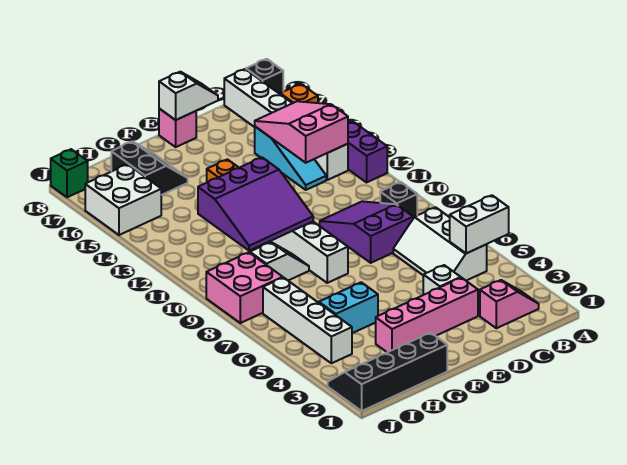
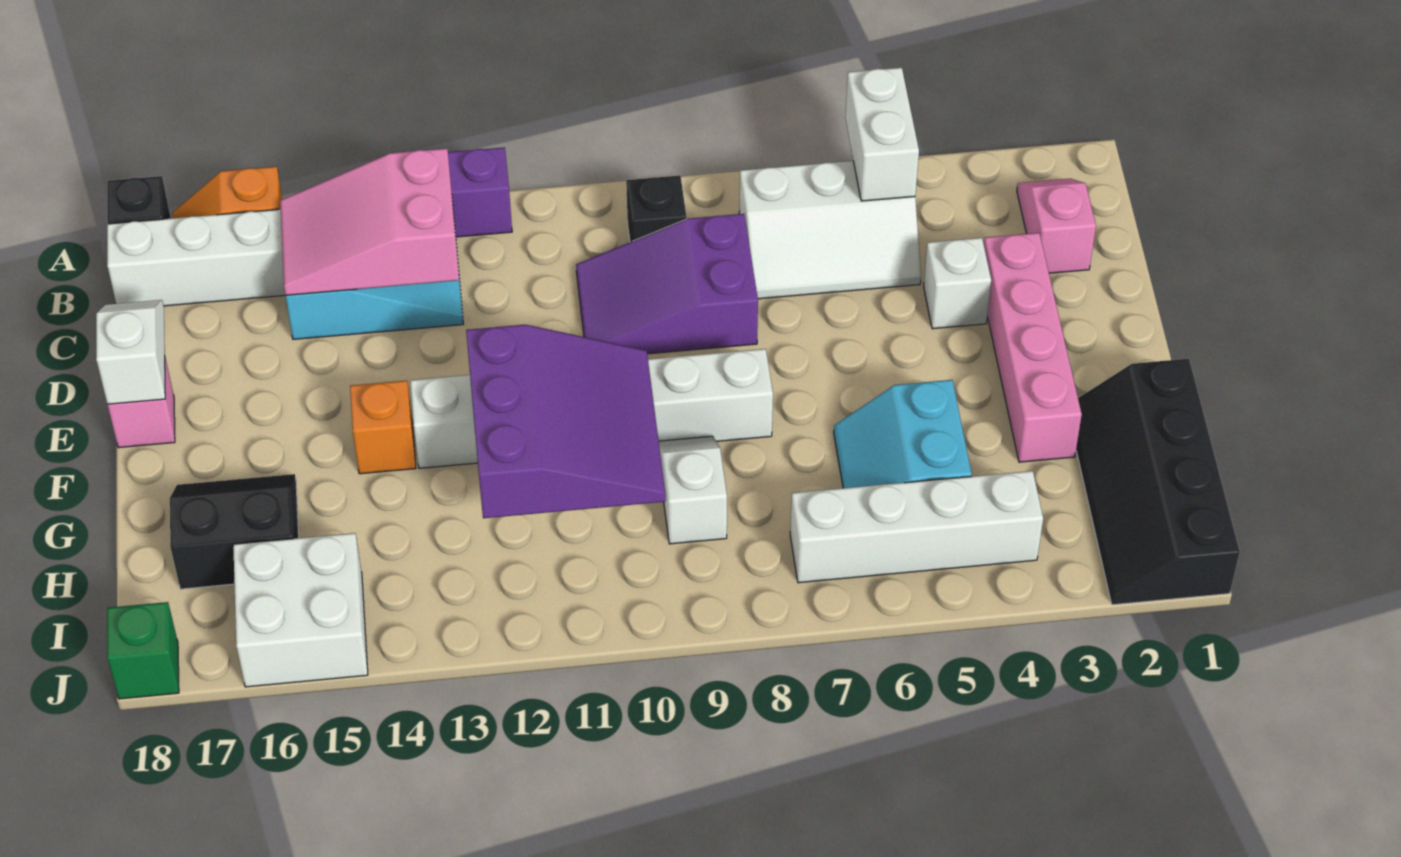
pink 2x2 brick [206,252,283,323] -> none

